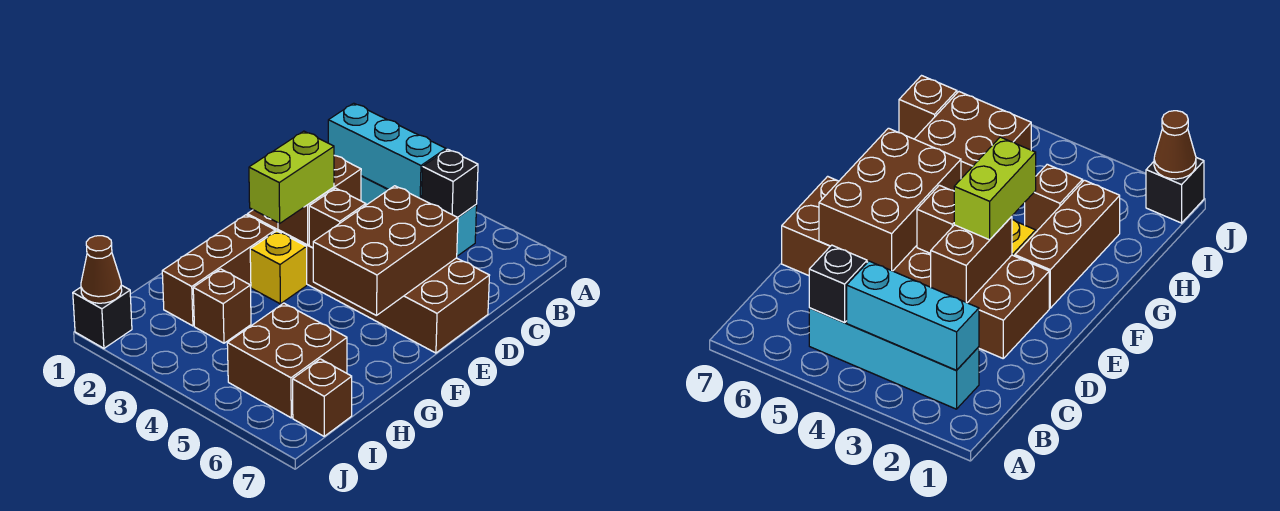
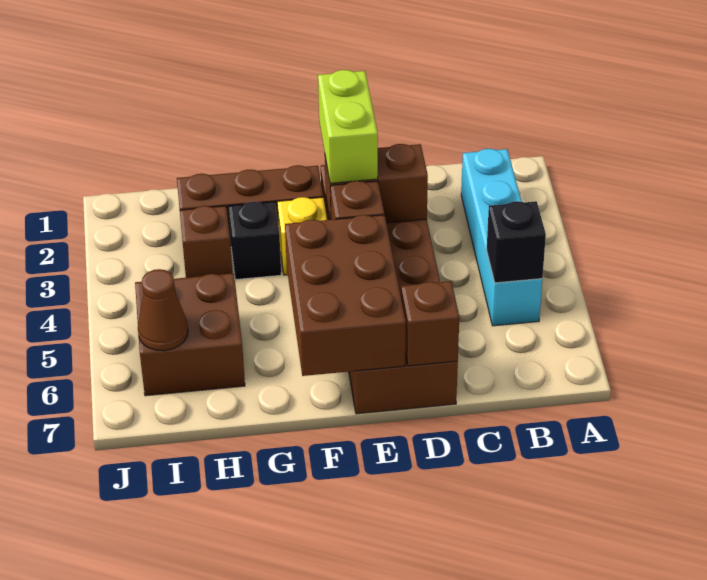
cyan 1x3 brick [328,103,446,199] -> none
brown 2x3 brick [313,186,458,316] -> brown 2x3 brick turned to [285,215,406,376]
lime 1x2 brick [249,131,334,223] -> lime 1x2 brick turned to [318,70,378,183]
brown 1x1 brick [293,359,352,436] -> brown 1x1 brick moved to [401,281,459,366]
black 1x1 brick [73,285,132,348] -> black 1x1 brick moved to [229,202,281,280]
brown 1x1 cone [81,236,122,303] -> brown 1x1 cone moved to [138,269,188,351]

